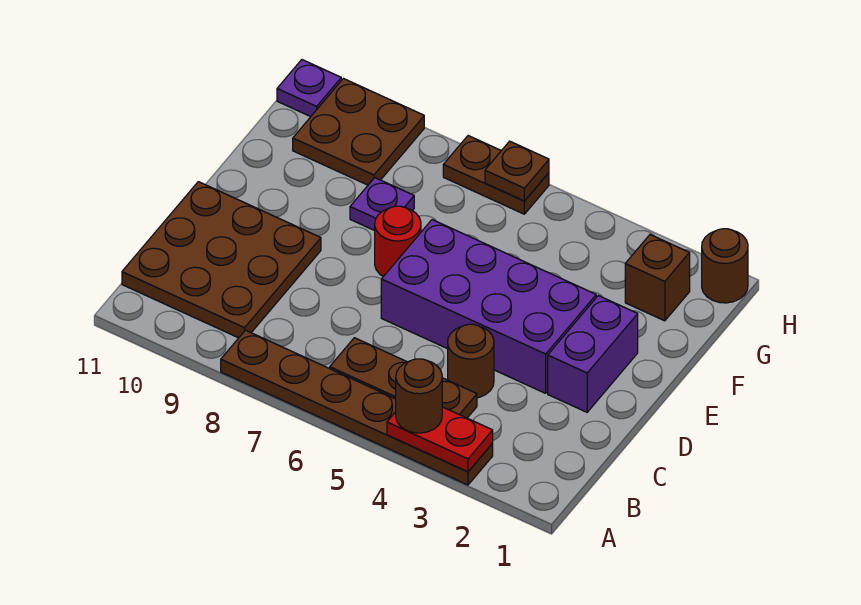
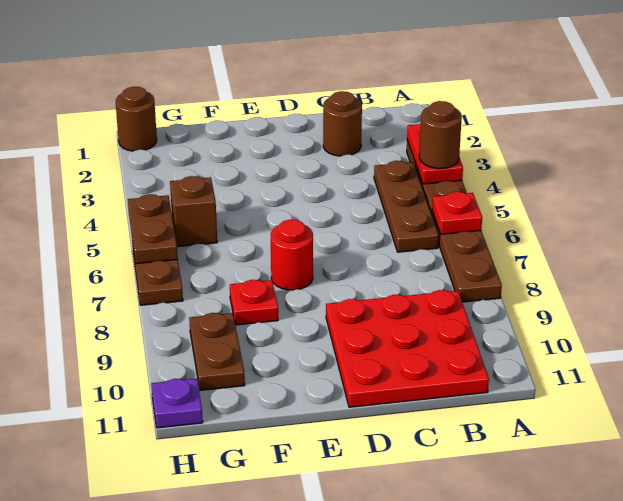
none -> red 1x1 plate [432,192,482,234]
brown 3x3 plate [122,182,321,338] -> red 3x3 plate [326,290,489,407]
brown 1x1 round brick [448,324,494,398] -> brown 1x1 round brick moved to [323,91,362,156]
purple 1x2 brick [548,296,638,412] -> none
purple 2x4 brick [381,220,596,393] -> none
purple 1x1 plate [350,178,414,231] -> red 1x1 plate [230,280,278,325]
brown 1x1 brick [625,235,690,321] -> brown 1x1 brick moved to [170,176,217,247]
brown 2x2 plate [293,79,424,185] -> brown 1x2 plate [189,313,245,390]
brown 1x1 plate [485,141,549,201] -> brown 1x2 plate [128,194,178,264]

